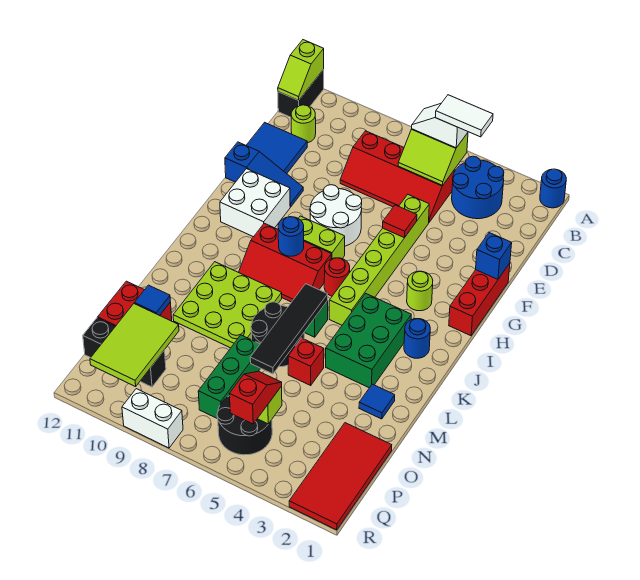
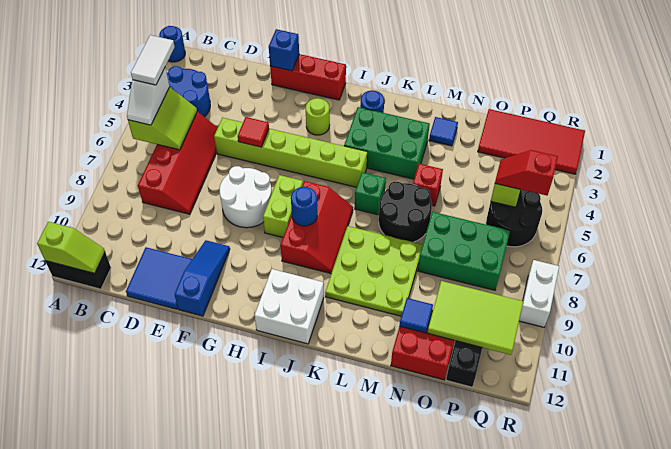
lime 1x1 round brick [291,105,316,143] -> none
white 2x2 brick [220,169,290,237] -> white 2x2 brick moved to [254,269,324,344]
red 1x1 round brick [324,258,350,296] -> none
black 1x4 tile [250,284,328,374] -> none
green 1x3 brick [198,335,261,418] -> green 2x3 brick [418,212,510,290]

